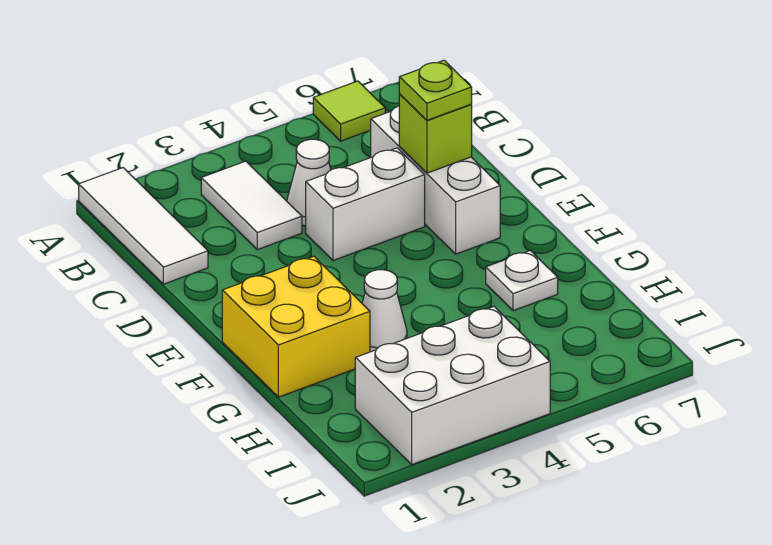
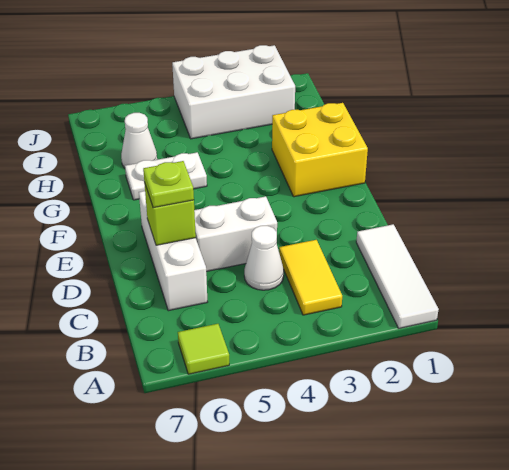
white 1x2 tile [201,161,302,250] -> yellow 1x2 tile [279,240,342,315]
white 1x1 cone [362,270,407,352] -> white 1x1 cone moved to [121,113,157,168]
white 1x1 plate [486,251,558,311] -> white 1x2 plate [125,152,207,200]

